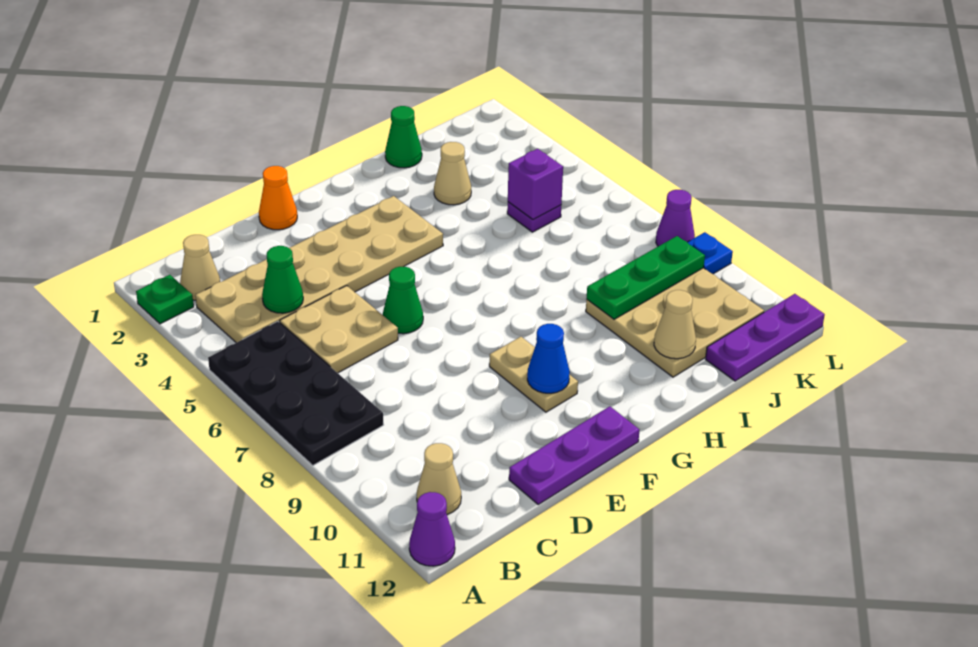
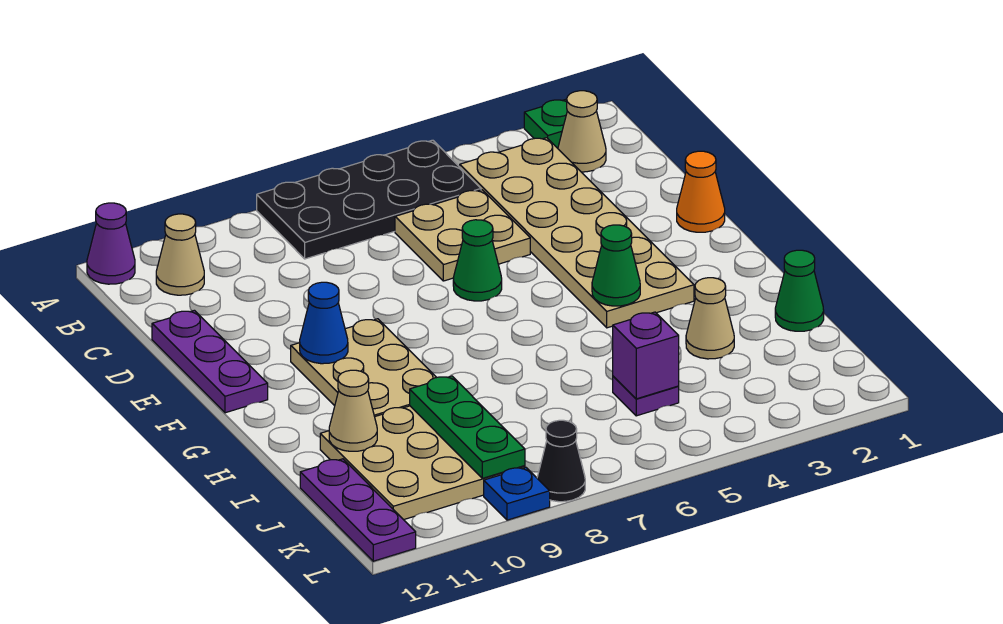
green 1x1 cone [262,246,303,313] -> green 1x1 cone moved to [592,225,640,306]
tan 1x2 plate [489,337,578,412] -> tan 2x3 plate [291,319,437,417]
purple 1x1 cone [656,190,695,246] -> black 1x1 cone [537,420,585,502]

